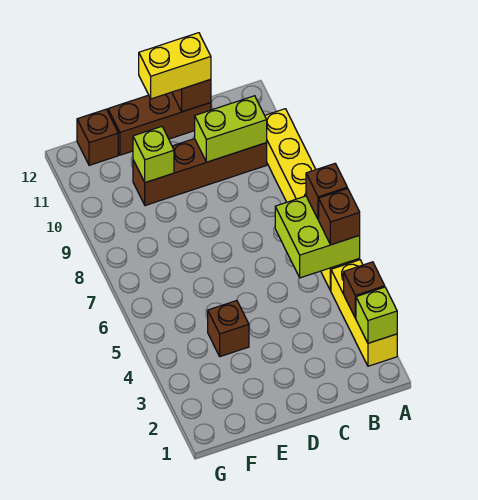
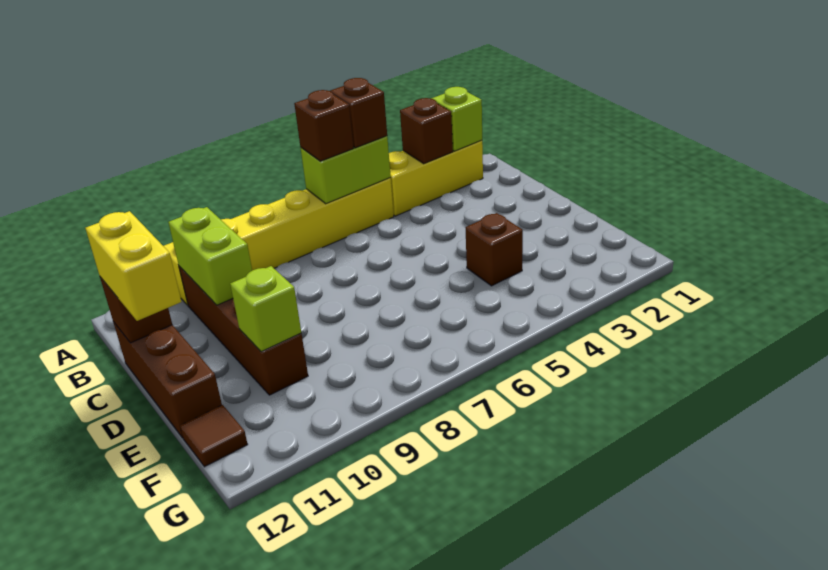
lime 2x2 brick [275,196,360,278] -> lime 1x2 brick [301,136,391,204]
brown 1x1 brick [77,109,118,165] -> brown 1x1 tile [180,405,248,467]

